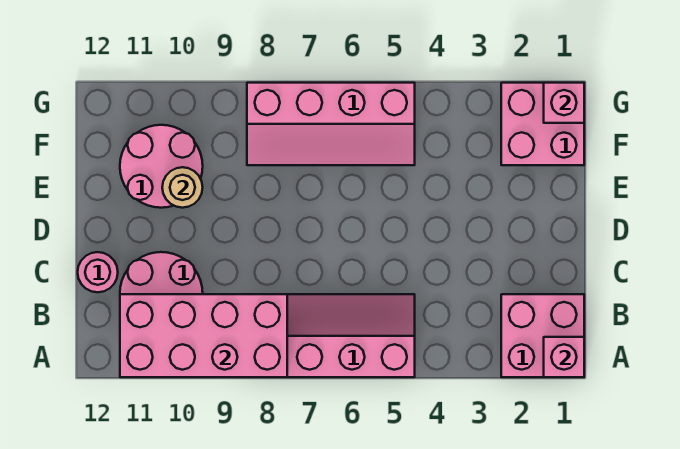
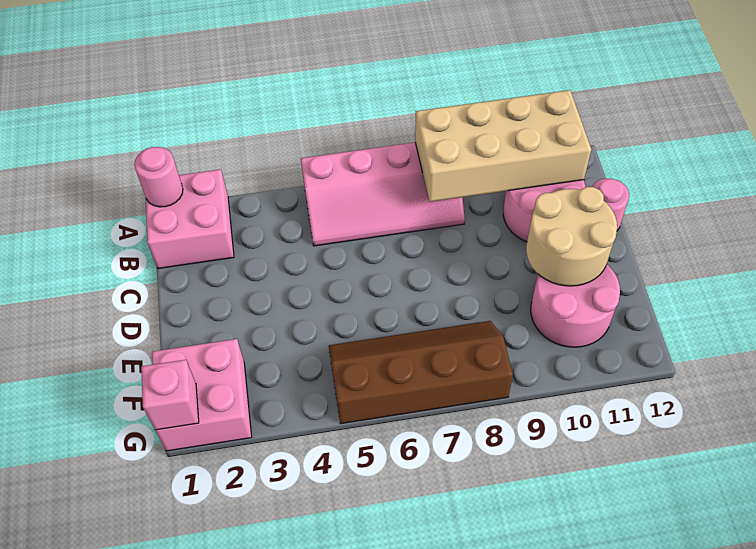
pink 1x1 brick [544,337,584,377] -> pink 1x1 round brick [134,147,183,207]
pink 2x4 brick [120,294,287,377] -> tan 2x4 brick [415,90,591,202]
tan 1x1 round brick [162,167,203,208] -> tan 2x2 round brick [526,187,617,286]
pink 2x4 slope [247,83,415,165] -> brown 2x4 slope [329,321,513,424]

